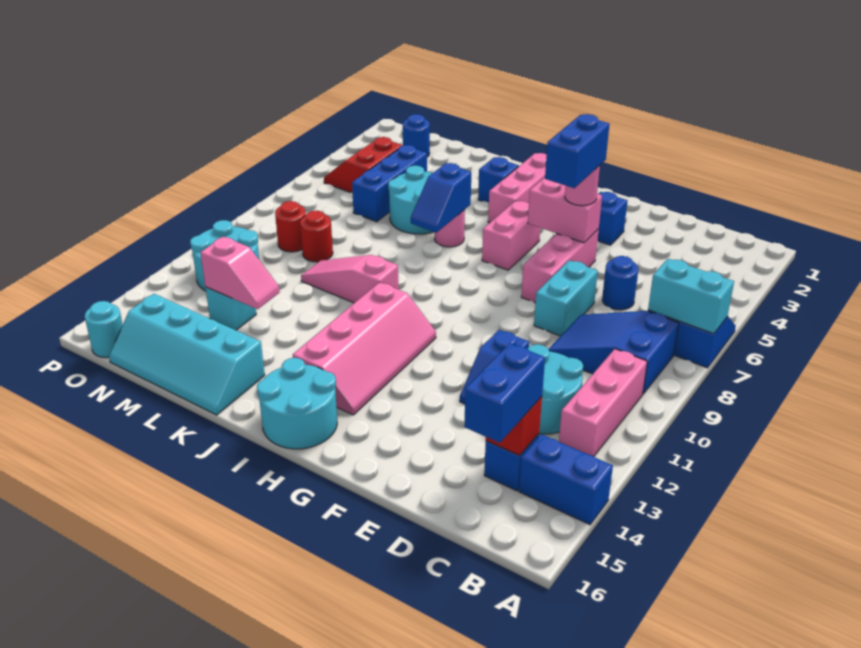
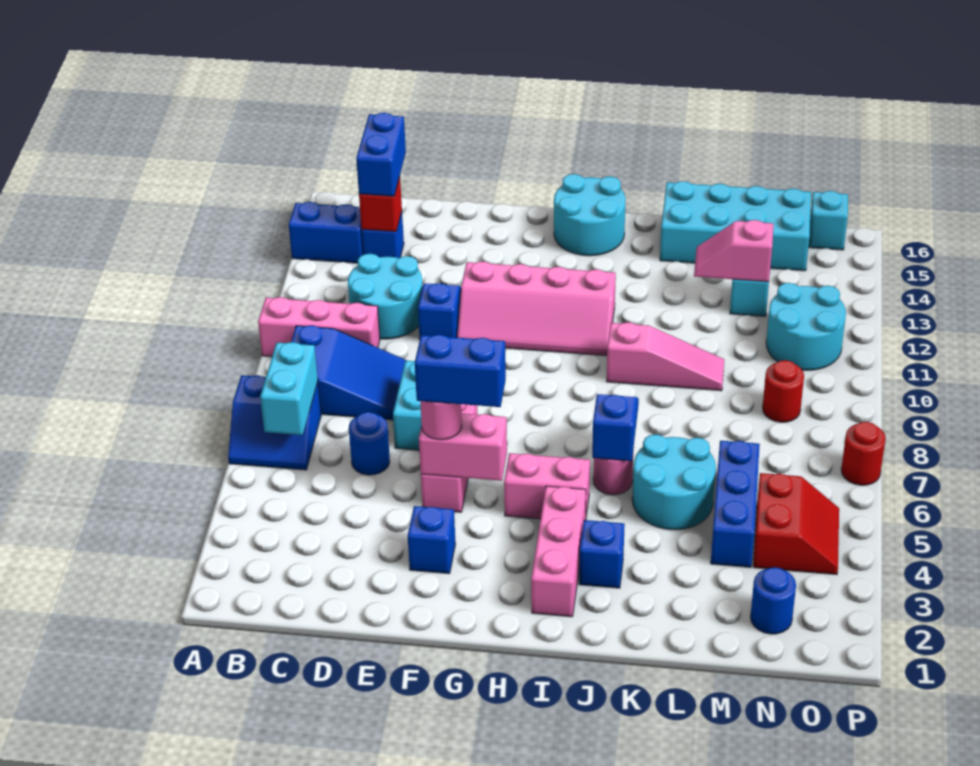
cyan 1x2 brick [648,259,734,334] -> cyan 1x2 brick turned to [260,342,318,435]
pink 1x3 brick [559,349,647,456] -> pink 1x3 brick turned to [258,297,380,357]
blue 1x2 brick [545,114,610,188] -> blue 1x2 brick turned to [415,335,506,407]
pink 1x2 brick [482,201,540,270] -> pink 1x2 brick turned to [504,453,590,520]
pink 2x4 slope [293,282,436,415] -> pink 2x4 slope turned to [457,261,616,356]
cyan 2x4 slope [109,294,265,415] -> cyan 2x4 brick [660,181,811,271]
red 1x1 round brick [300,211,333,262] -> red 1x1 round brick moved to [841,422,886,485]
cyan 1x1 round brick [85,301,123,358] -> cyan 1x1 brick [809,191,848,250]

